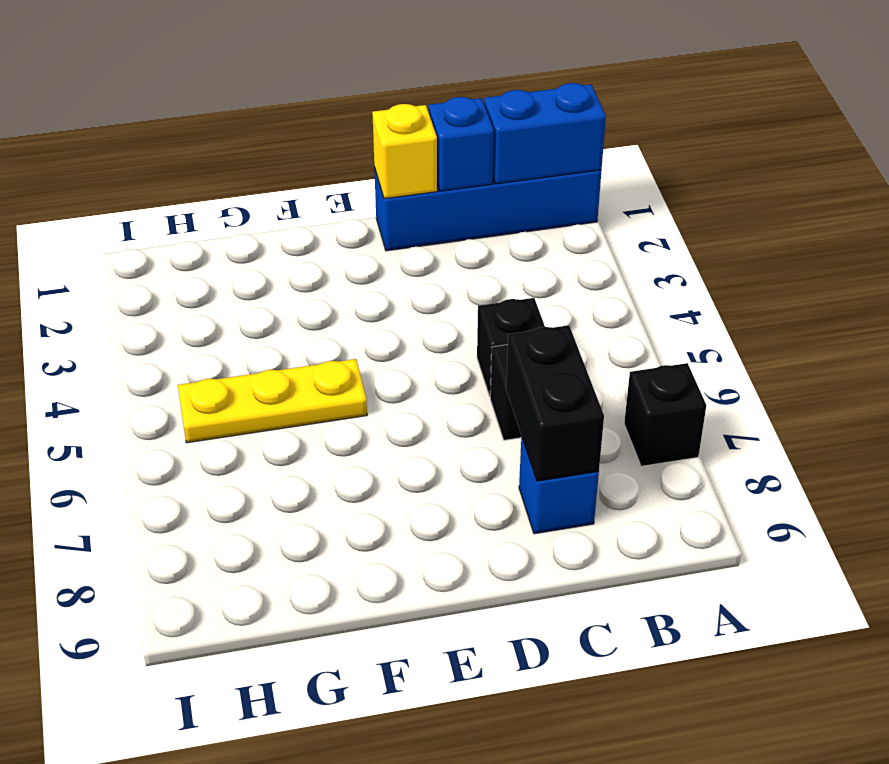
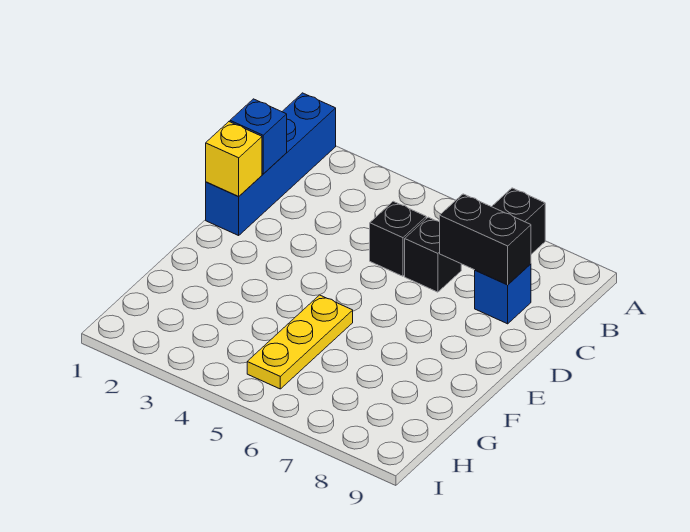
blue 1x2 brick [484,83,606,184] -> none

